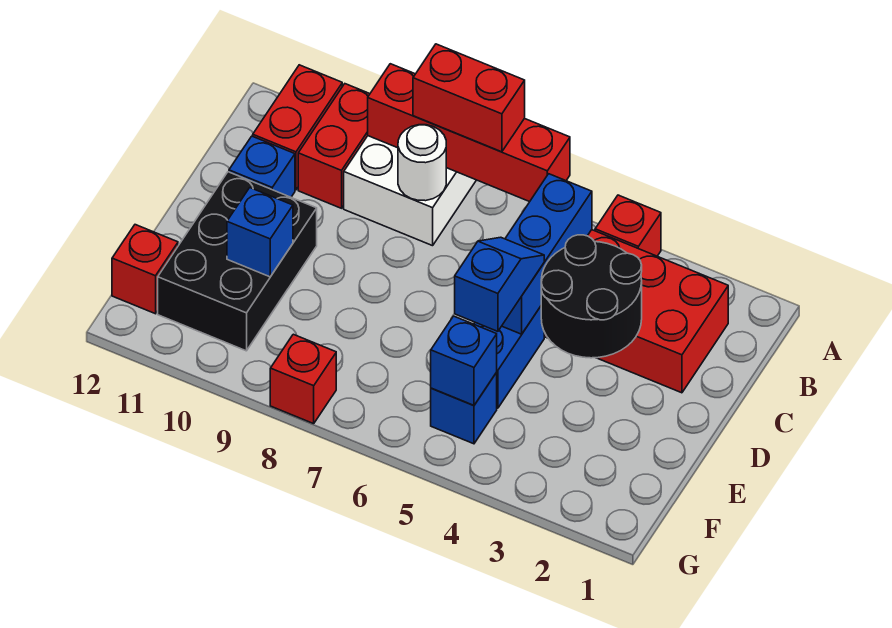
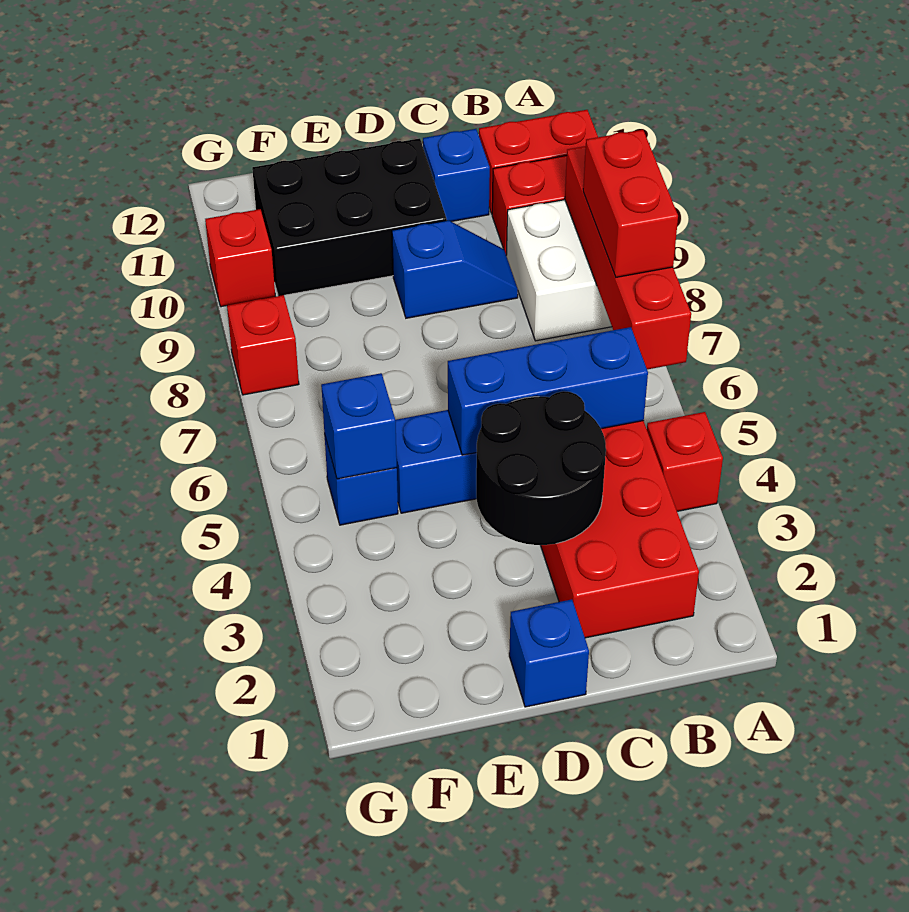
white 1x1 round brick [398,125,446,201] -> none
blue 1x2 slope [455,237,544,331] -> blue 1x2 slope moved to [392,220,518,318]
blue 1x1 brick [227,188,293,277] -> blue 1x1 brick moved to [509,599,589,707]
red 1x1 brick [112,225,178,314] -> red 1x1 brick moved to [205,209,275,307]

